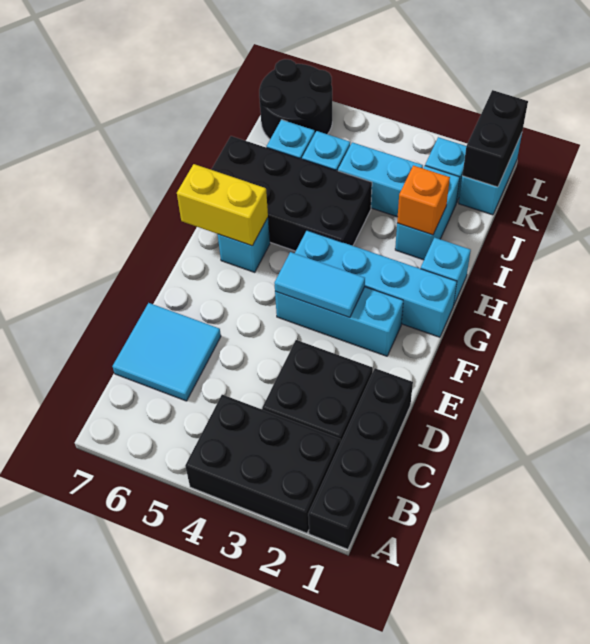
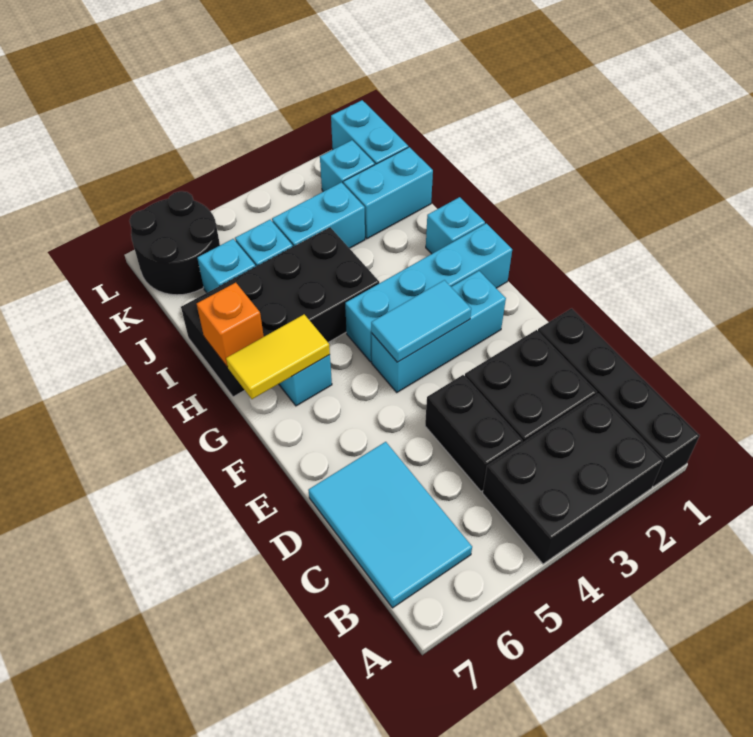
cyan 2x2 tile [113,303,221,401] -> cyan 2x3 tile [308,442,472,608]
yellow 1x2 brick [177,164,268,246] -> yellow 1x2 tile [226,314,330,399]
cyan 1x2 brick [395,166,460,260] -> cyan 1x2 brick turned to [343,147,433,239]
orange 1x1 brick [397,165,450,235] -> orange 1x1 brick moved to [196,283,264,366]
black 1x2 brick [462,90,528,187] -> black 1x2 brick moved to [425,375,522,491]

